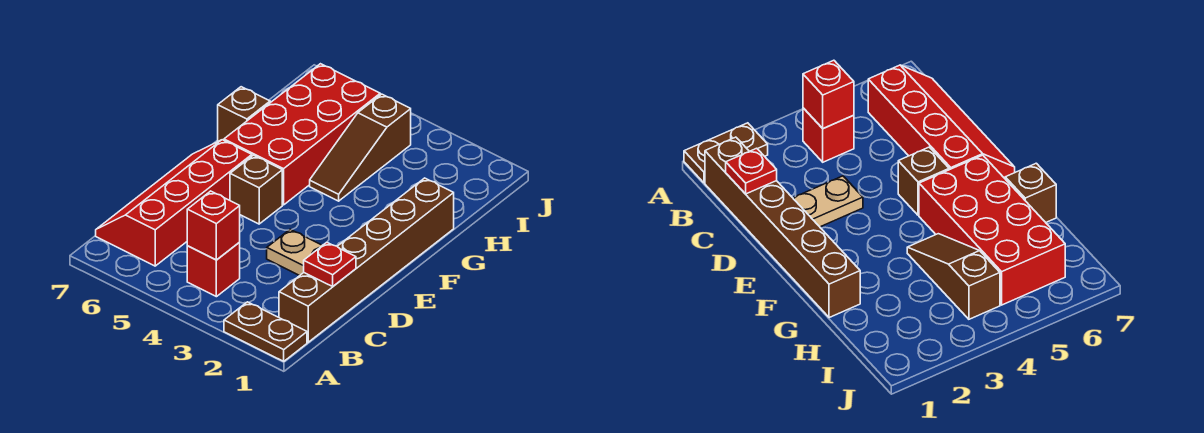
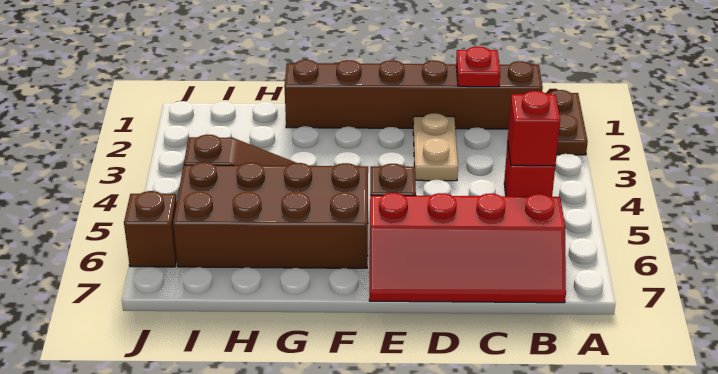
red 2x4 brick [224,64,380,205] -> brown 2x4 brick [173,162,368,268]
brown 1x1 brick [218,87,270,141] -> brown 1x1 brick moved to [124,191,177,267]

